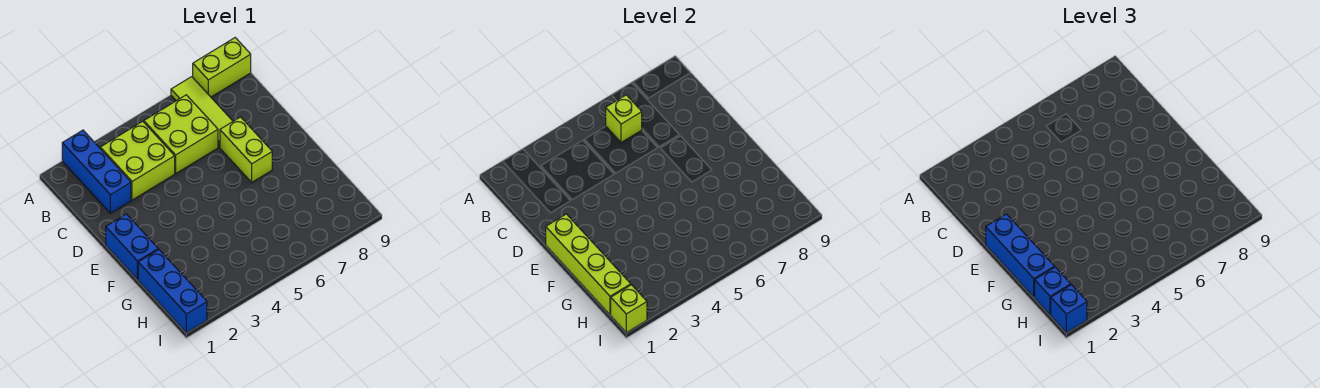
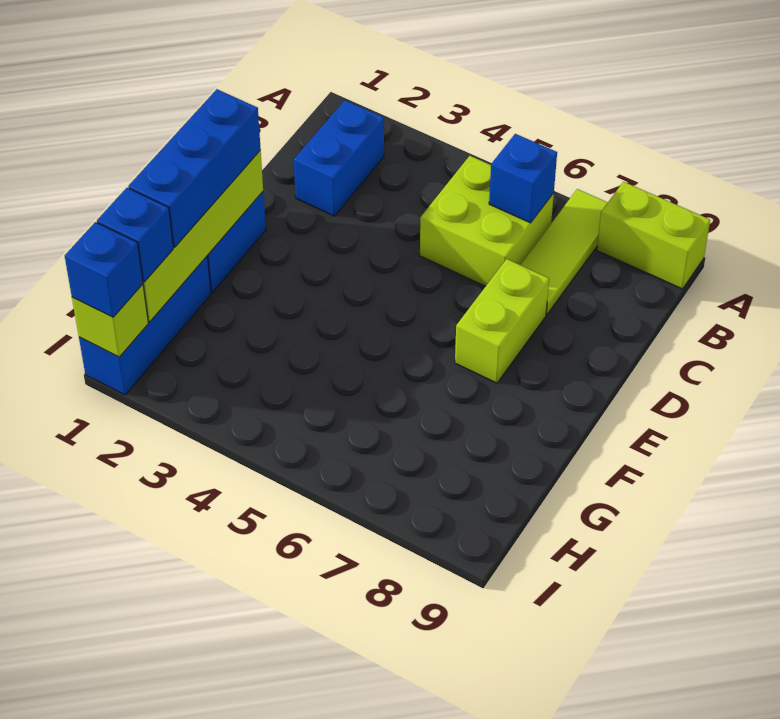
blue 1x3 brick [62,130,131,213] -> blue 1x2 brick [294,100,384,216]
lime 2x2 brick [100,121,175,200] -> none
lime 1x1 brick [606,95,642,143] -> blue 1x1 brick [489,134,557,223]

